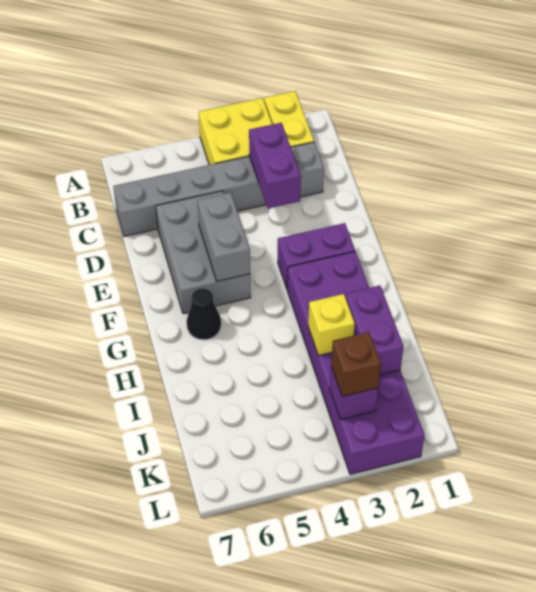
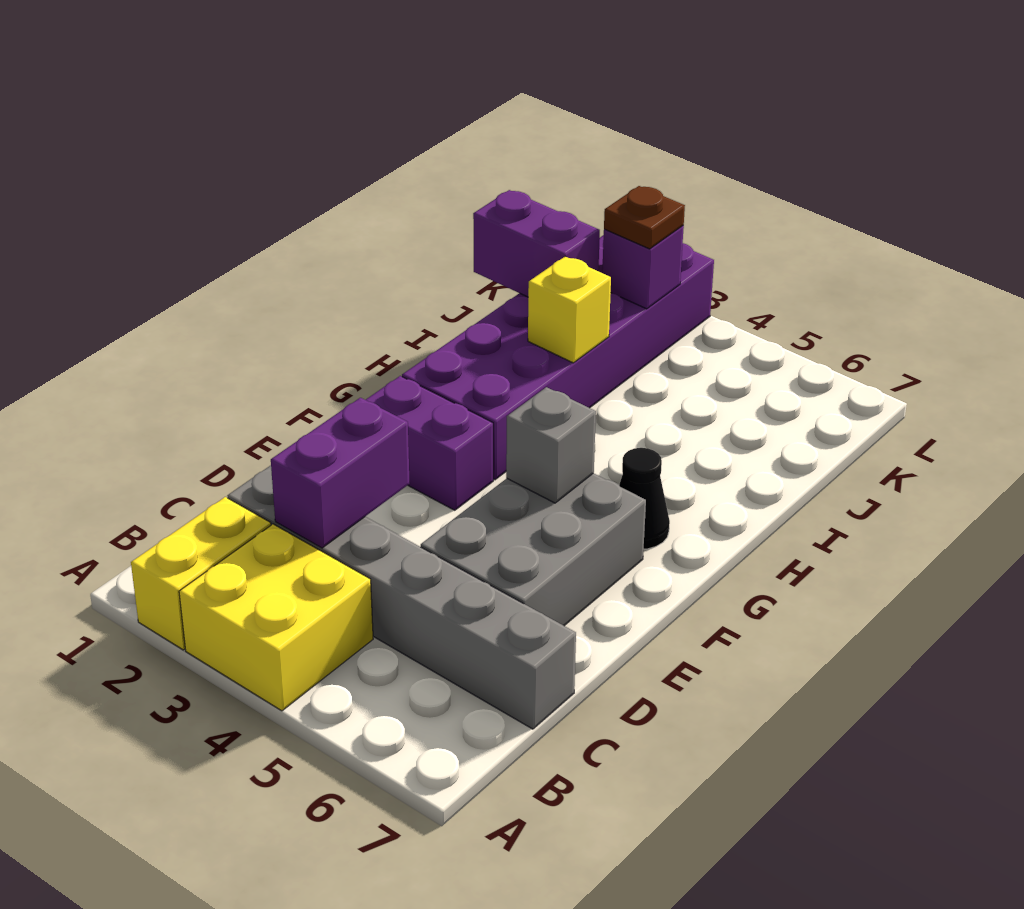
grey 1x2 brick [197,193,250,281] -> grey 1x1 brick [506,387,596,503]
purple 1x2 brick [345,286,404,375] -> purple 1x2 brick turned to [473,190,600,297]
brown 1x1 brick [331,332,381,396] -> brown 1x1 plate [604,186,685,249]

